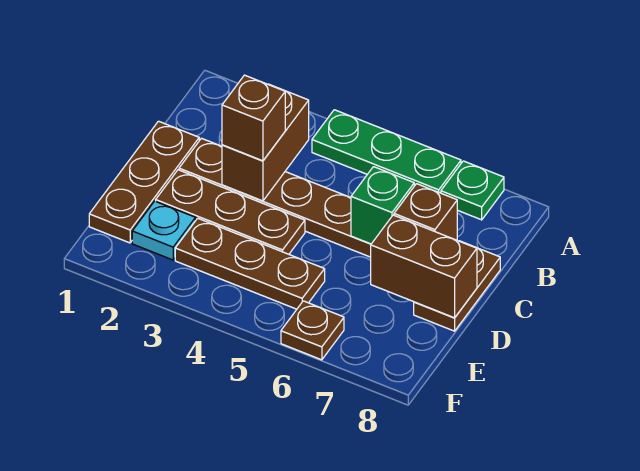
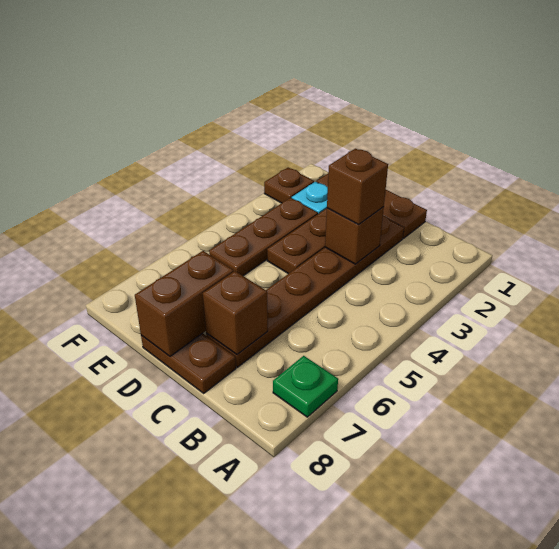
green 1x3 plate [312,110,461,193] -> none
brown 1x2 brick [222,84,309,201] -> brown 1x1 brick [325,207,384,264]
green 1x1 brick [351,167,414,244] -> none
brown 1x1 plate [281,301,344,360] -> brown 1x1 plate moved to [264,168,314,203]

